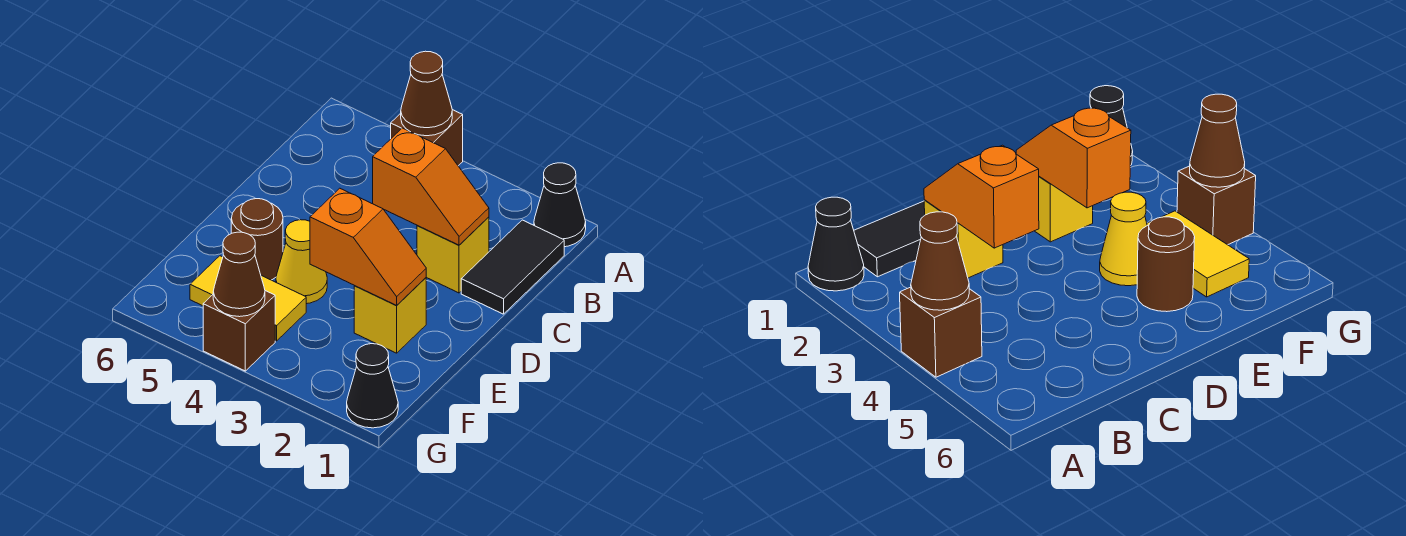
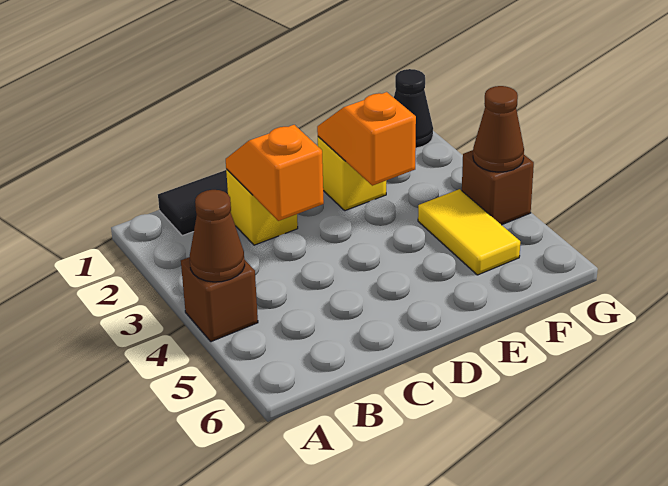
black 1x1 cone [534,163,586,247] -> none
yellow 1x1 cone [276,220,327,304] -> none
brown 1x1 round brick [231,199,283,280] -> none

